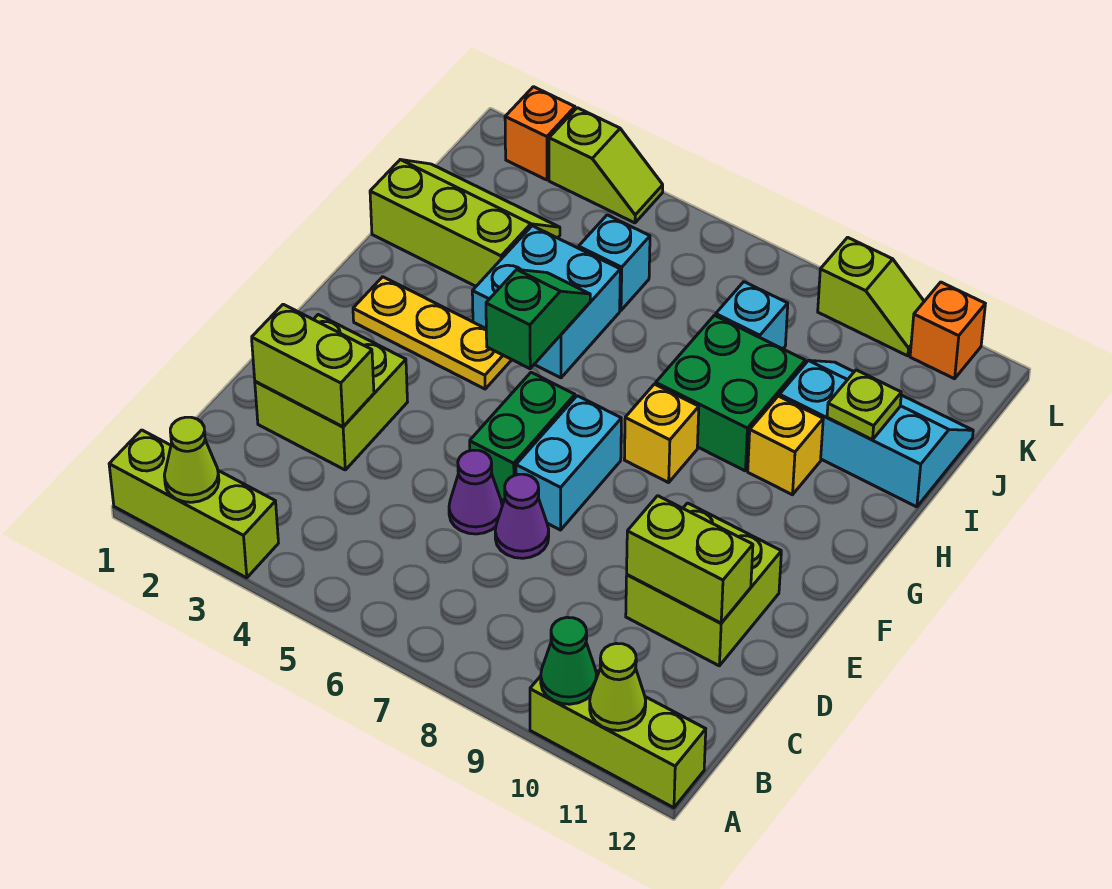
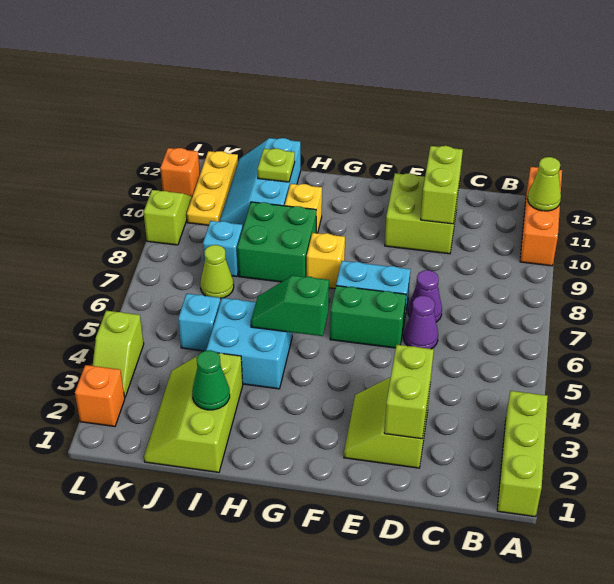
lime 1x1 cone [164,417,219,502] -> lime 1x1 cone moved to [200,245,234,299]
lime 1x3 brick [530,671,706,808] -> orange 1x3 brick [520,167,562,266]
green 1x1 cone [541,617,597,704] -> green 1x1 cone moved to [192,350,230,410]
lime 2x2 brick [255,315,407,470] -> lime 2x2 slope [344,377,430,468]
yellow 1x3 plate [353,277,512,389] -> yellow 1x3 plate moved to [187,151,238,225]
lime 1x2 slope [549,108,663,223] -> lime 1x2 slope turned to [93,311,144,397]

